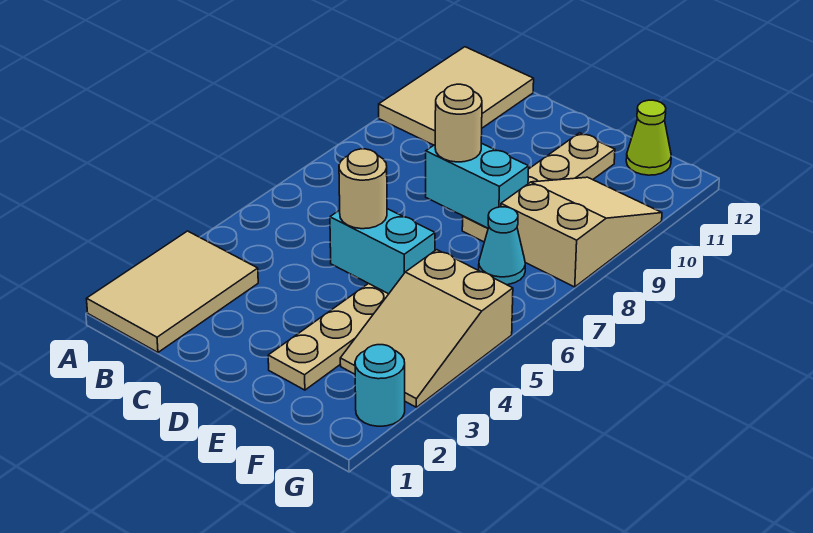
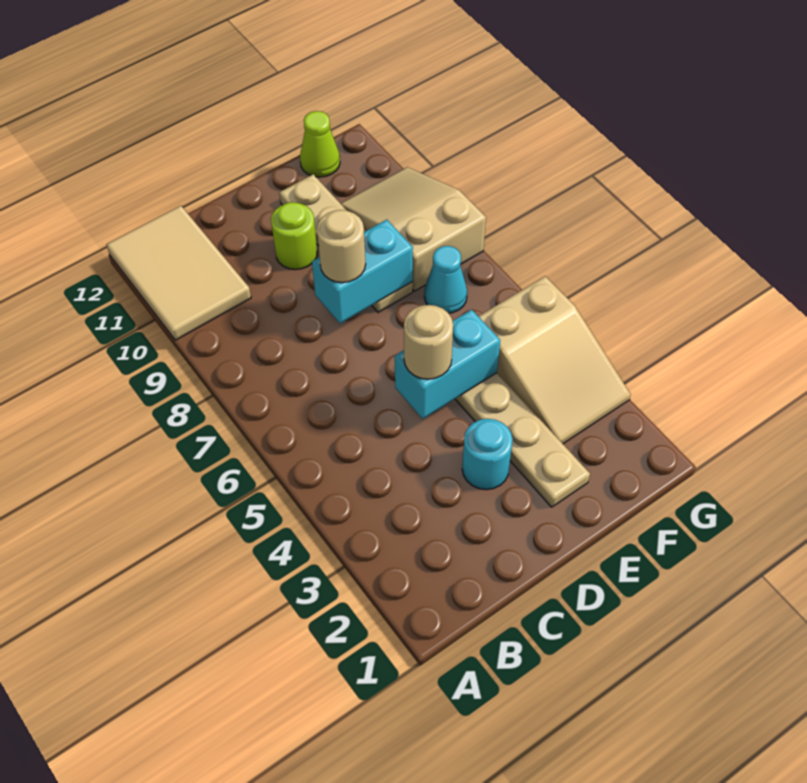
tan 2x3 tile [86,231,258,352] -> none
none -> lime 1x1 round brick [271,202,317,270]
cyan 1x1 round brick [355,345,405,426] -> cyan 1x1 round brick moved to [462,419,513,490]

